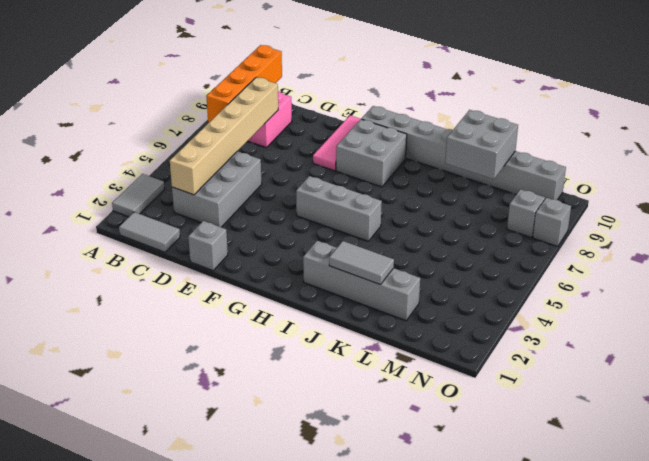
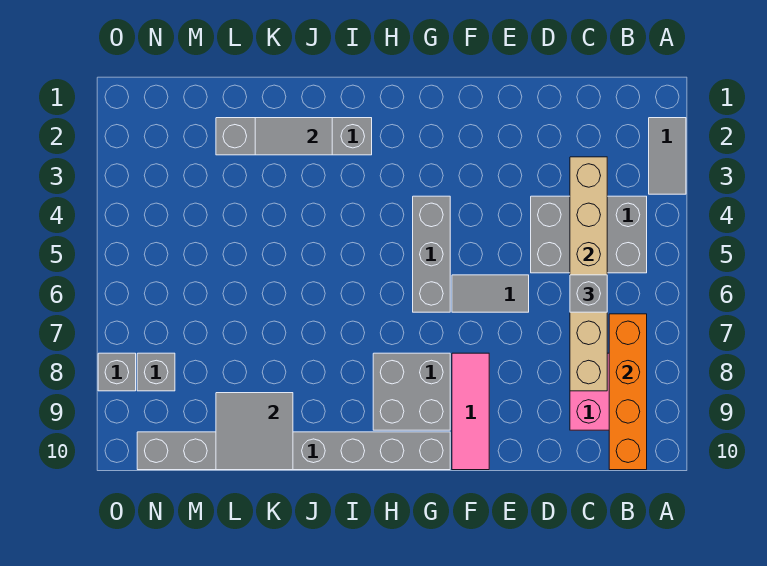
grey 1x2 tile [119,212,180,252] -> grey 1x2 tile moved to [452,275,529,312]
grey 2x3 brick [172,151,262,227] -> grey 2x3 brick turned to [531,196,647,273]
grey 1x1 brick [188,221,228,271] -> grey 1x1 brick moved to [570,275,607,312]
grey 1x3 brick [296,176,382,241] -> grey 1x3 brick turned to [413,196,450,312]
grey 2x2 brick [445,110,518,179] -> grey 2x2 tile [216,393,293,470]

